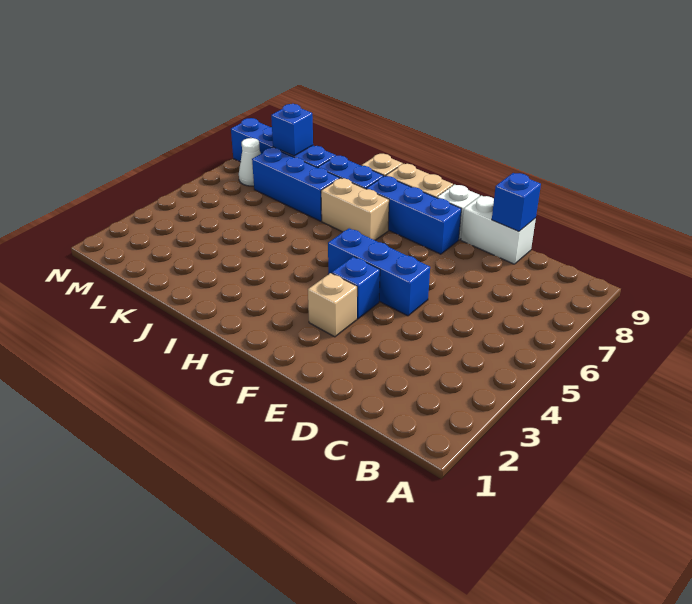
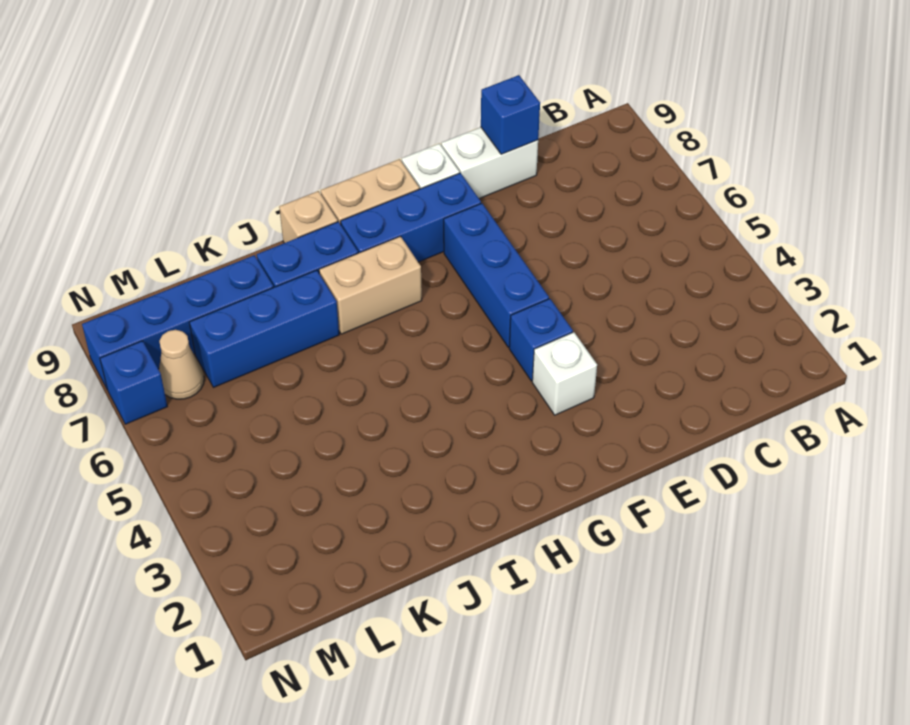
blue 1x3 brick [328,228,430,316] -> blue 1x3 brick turned to [444,203,549,347]
tan 1x1 brick [308,273,357,337] -> white 1x1 brick [532,332,597,415]
blue 1x1 brick [271,104,313,156] -> blue 1x1 brick moved to [100,341,167,424]
white 1x1 cone [239,138,261,186] -> tan 1x1 cone [159,330,204,399]

